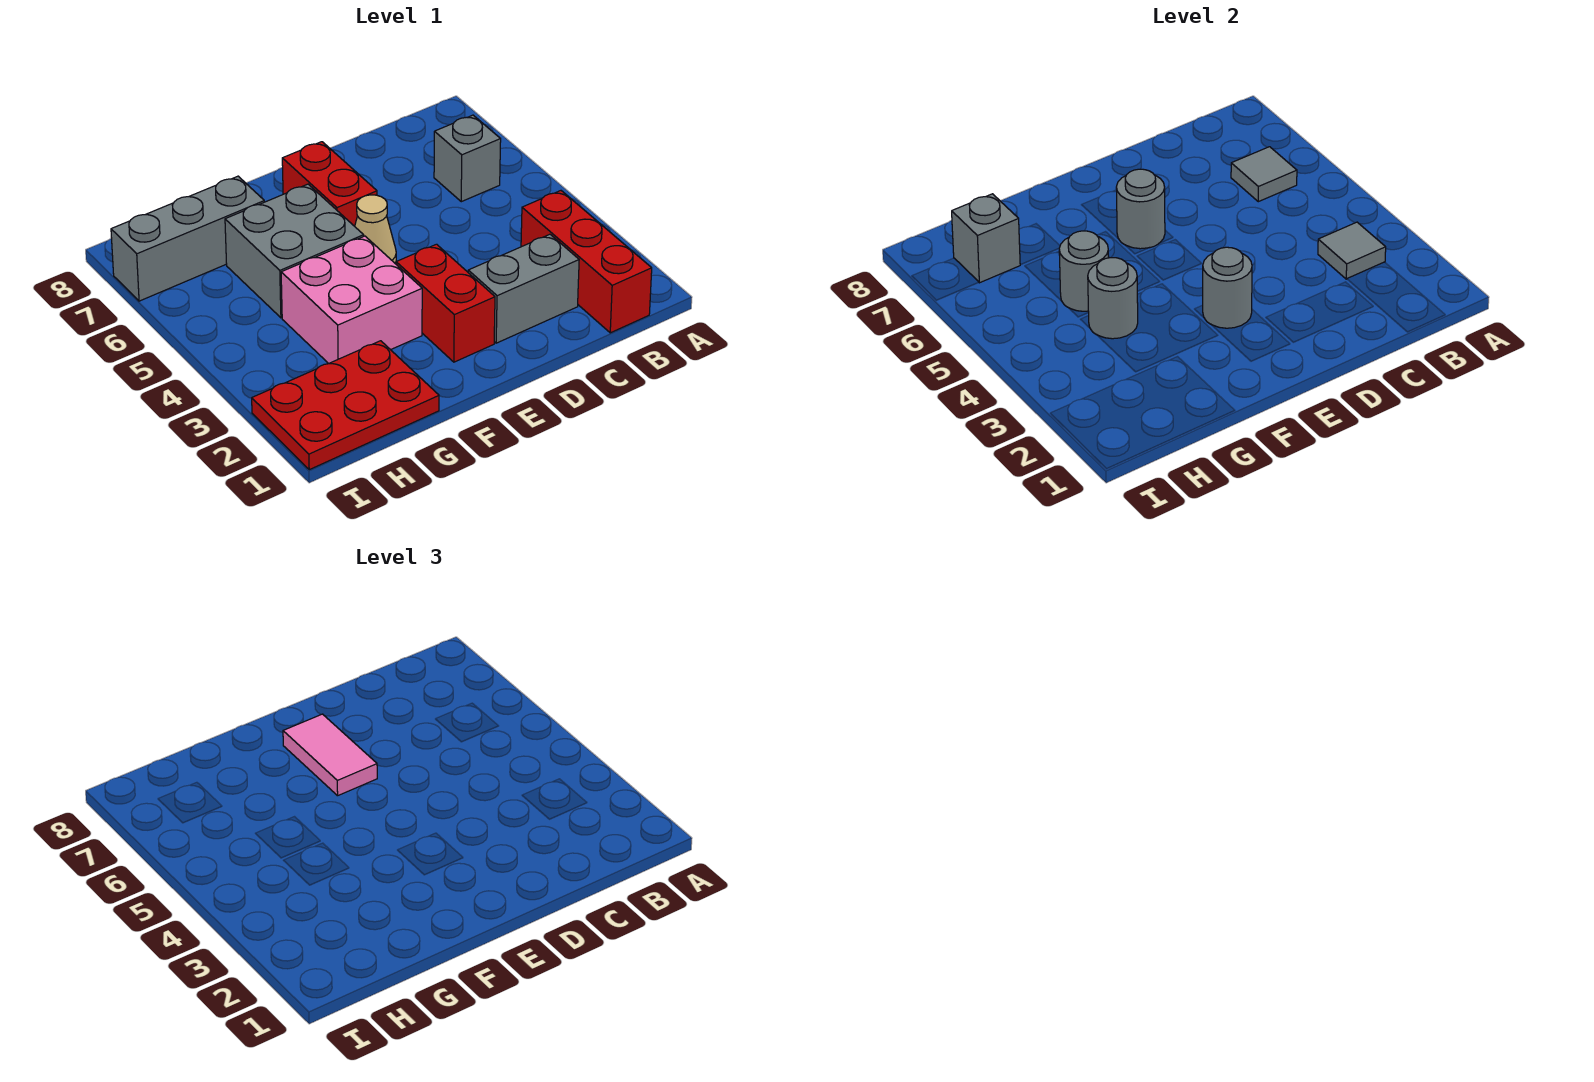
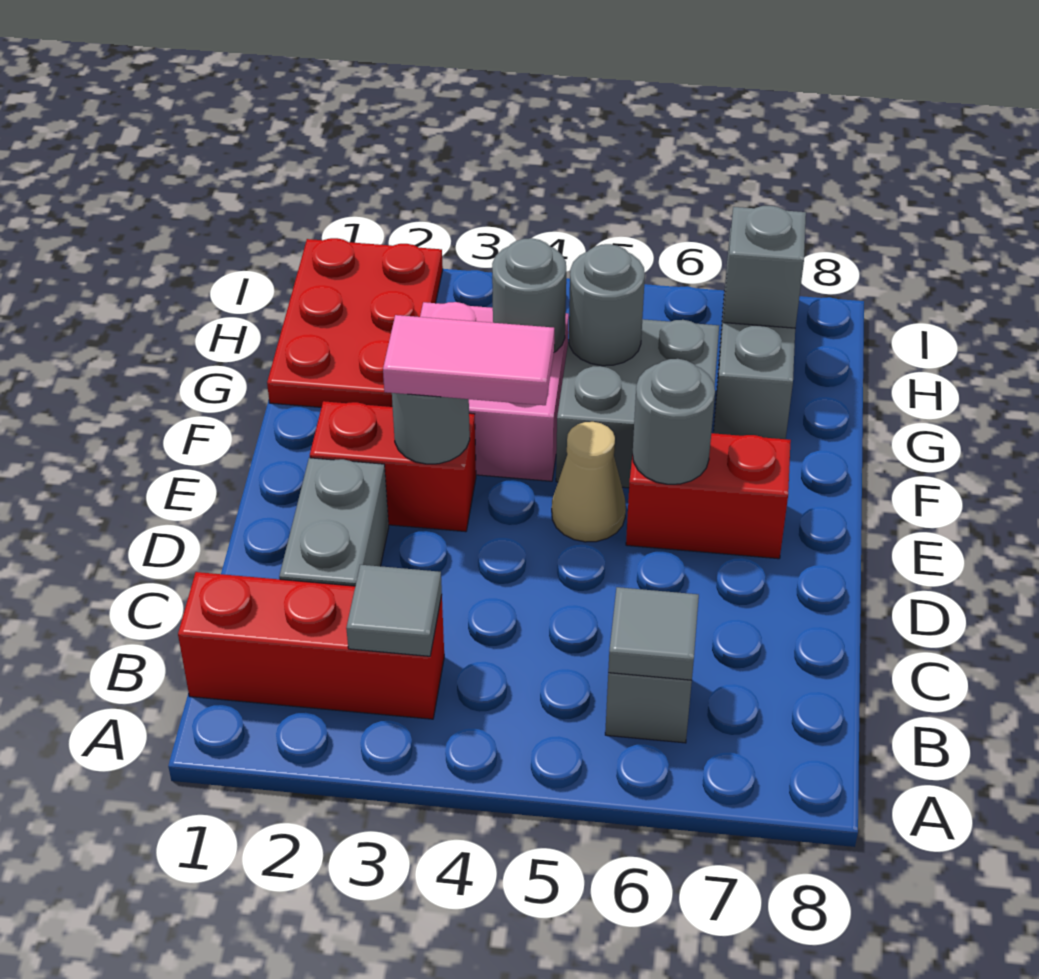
pink 1x2 tile [283,714,377,796] -> pink 1x2 tile moved to [383,315,554,405]

